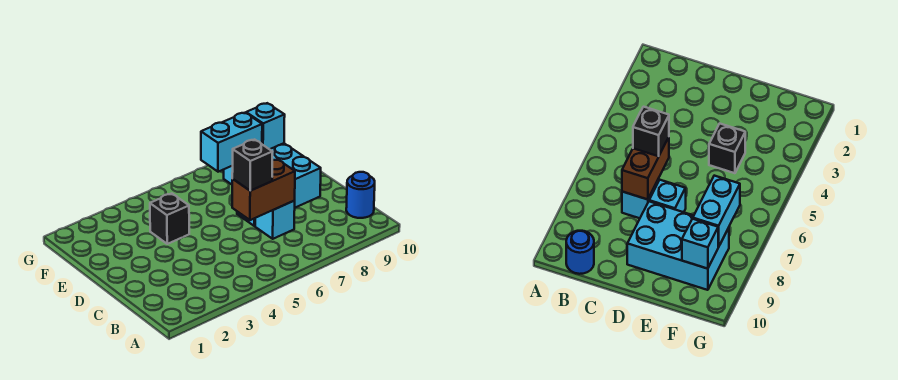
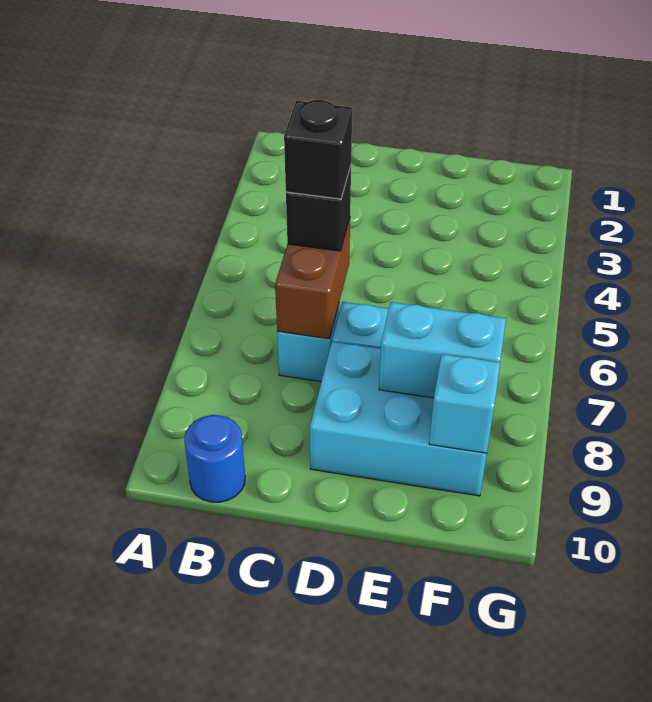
black 1x1 brick [150,194,189,244] -> black 1x1 brick moved to [284,100,352,199]
cyan 1x2 brick [201,113,262,172] -> cyan 1x2 brick turned to [379,302,506,398]

